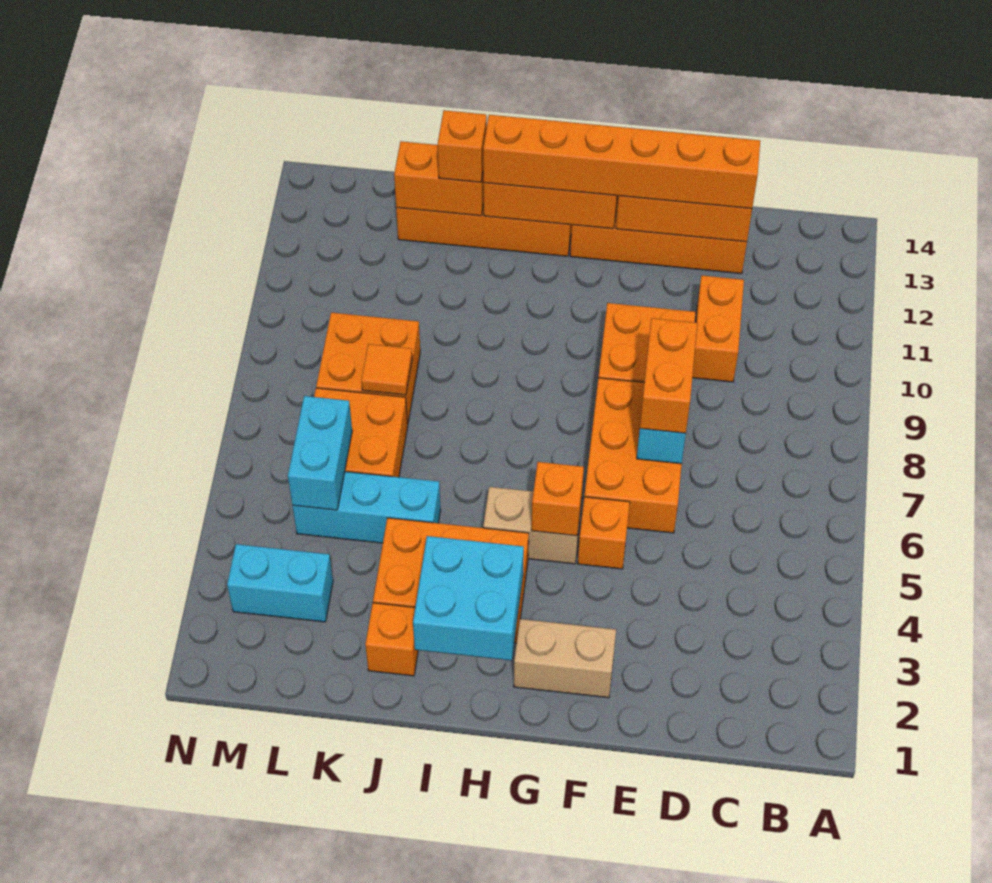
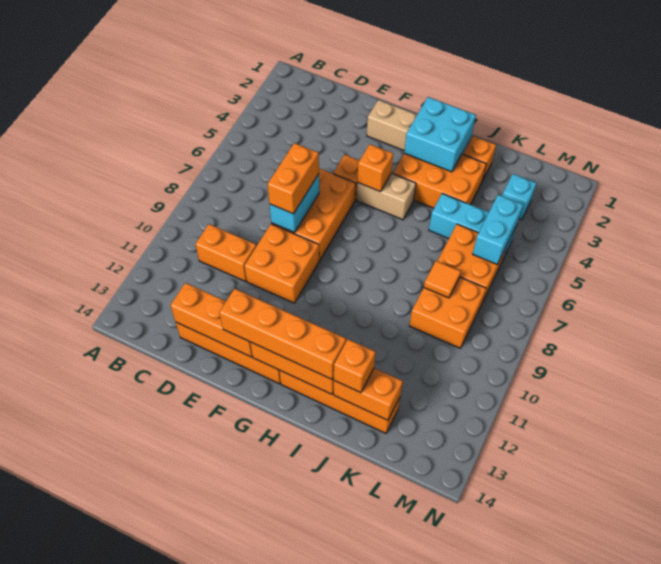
orange 1x2 brick [692,275,744,382] -> orange 1x2 brick turned to [195,224,256,281]
orange 1x6 brick [483,115,760,209] -> orange 1x4 brick [219,289,346,379]
cyan 1x2 brick [227,544,333,622] -> cyan 1x1 brick [502,174,536,220]

